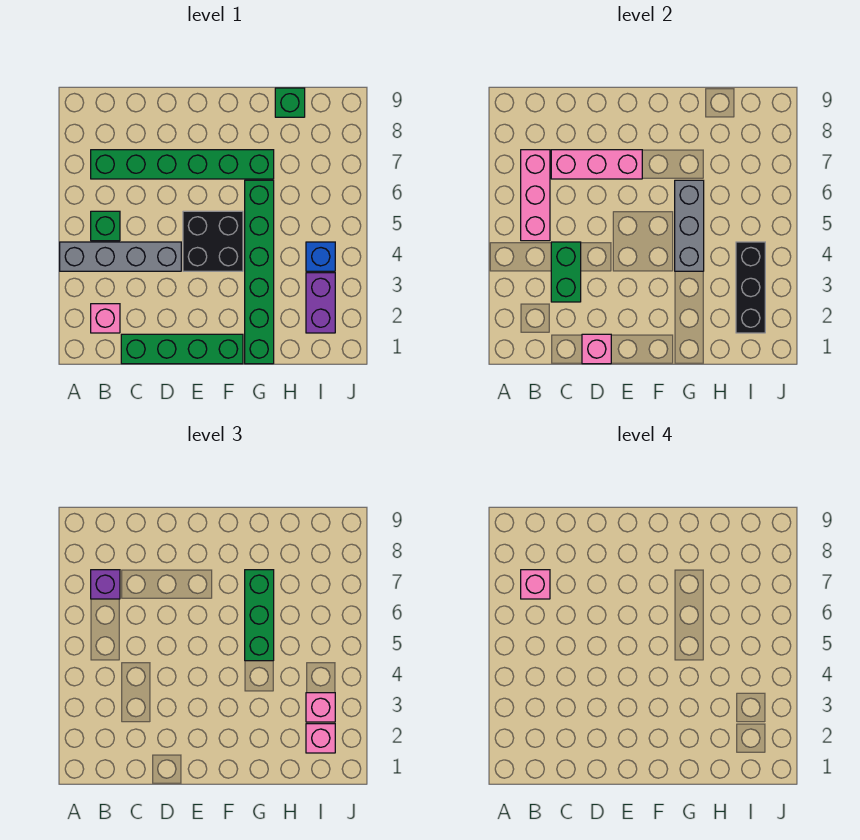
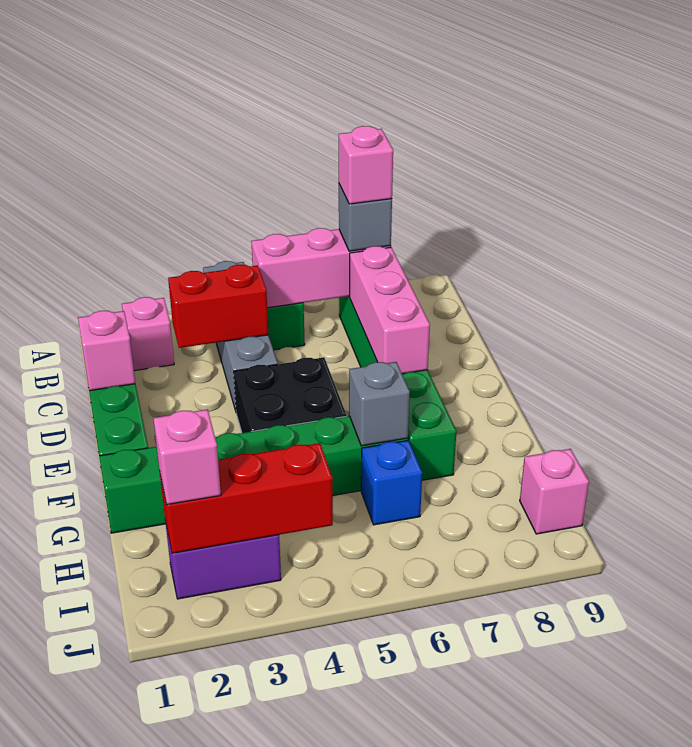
purple 1x1 brick [91,570,120,599] -> grey 1x1 brick [339,184,392,251]
green 1x2 brick [551,242,581,302] -> red 1x2 brick [168,265,268,348]
grey 1x3 brick [675,180,704,271] -> grey 1x1 brick [349,362,410,446]
green 1x3 brick [245,570,274,661] -> none
green 1x1 brick [275,88,305,117] -> none
black 1x3 brick [736,242,765,333] -> red 1x3 brick [160,443,333,553]
pink 1x1 brick [306,693,335,722] -> pink 1x1 brick moved to [520,449,589,534]
blue 1x1 brick [306,242,335,271] -> blue 1x1 brick moved to [361,440,422,525]

